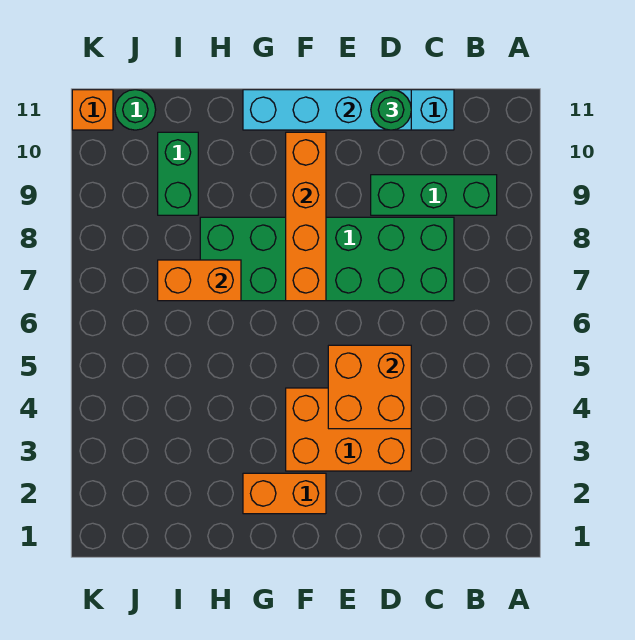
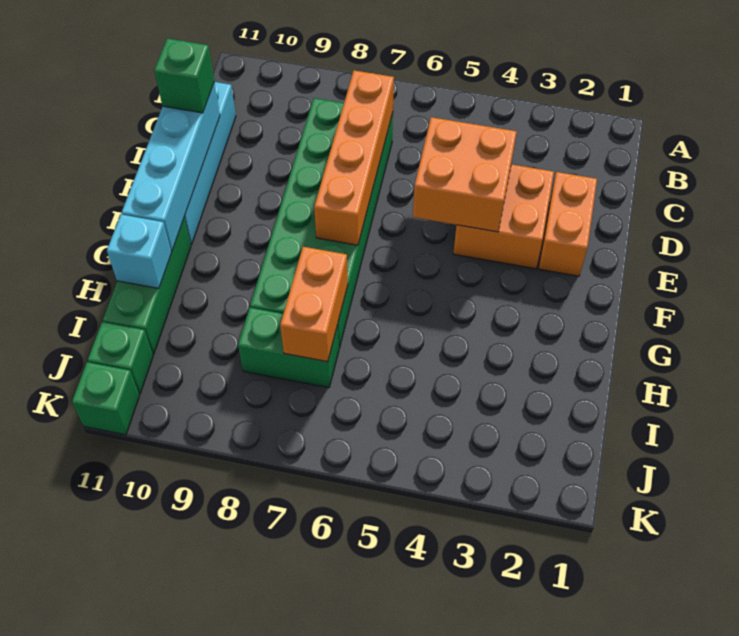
green 1x3 brick [371,175,497,215] -> green 1x3 brick moved to [103,218,191,354]
orange 2x3 brick [286,388,411,471] -> orange 2x2 brick [453,164,554,269]
green 1x1 round brick [371,90,411,130] -> green 1x1 brick [154,39,214,113]
orange 1x2 brick [243,473,326,514] -> orange 1x2 brick moved to [539,172,597,276]
orange 1x4 brick [286,132,326,301] -> orange 1x4 brick turned to [314,70,394,245]
none -> cyan 1x1 brick [107,215,172,288]
green 1x2 brick [158,132,198,215] -> green 1x2 brick moved to [238,307,339,388]
green 1x1 round brick [115,90,156,130] -> green 1x1 brick [88,322,153,394]
orange 1x1 brick [72,90,113,130] -> green 1x1 brick [72,362,139,435]

